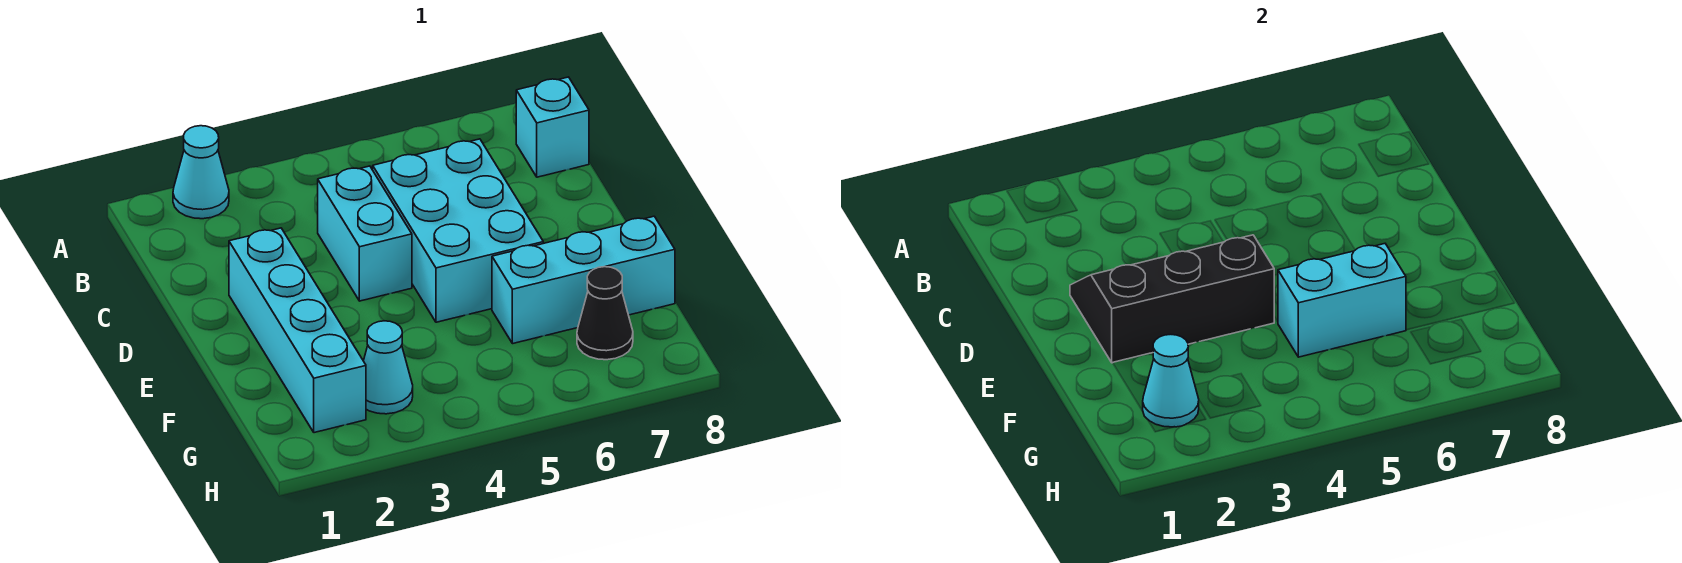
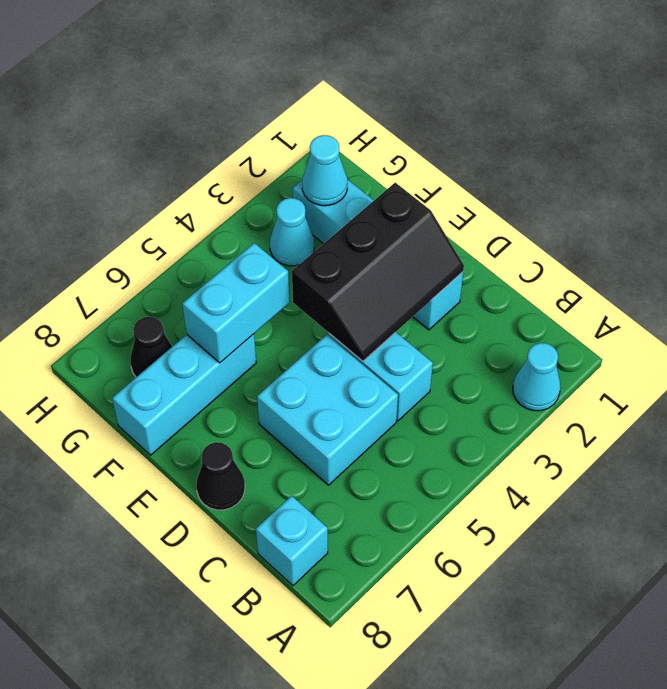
cyan 2x3 brick [373,139,543,322] -> cyan 2x2 brick [257,335,398,485]
none -> black 1x1 cone [196,442,245,510]

